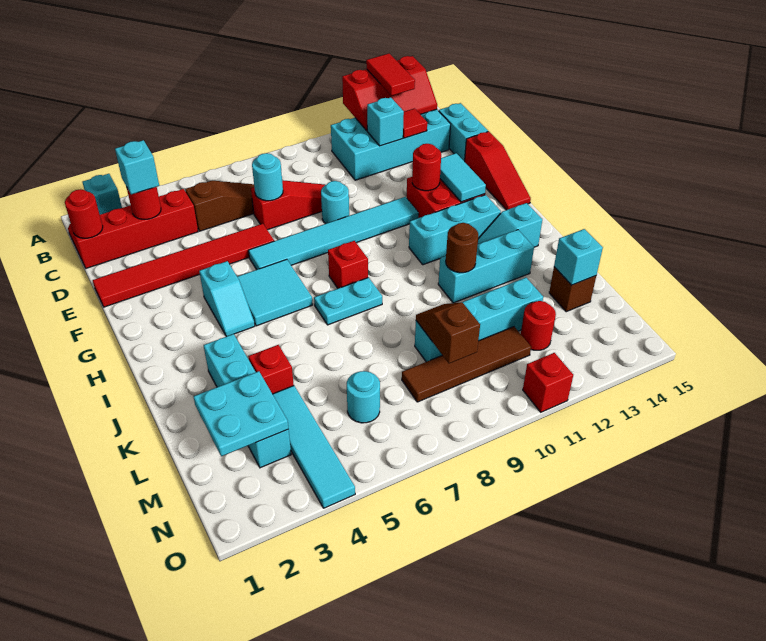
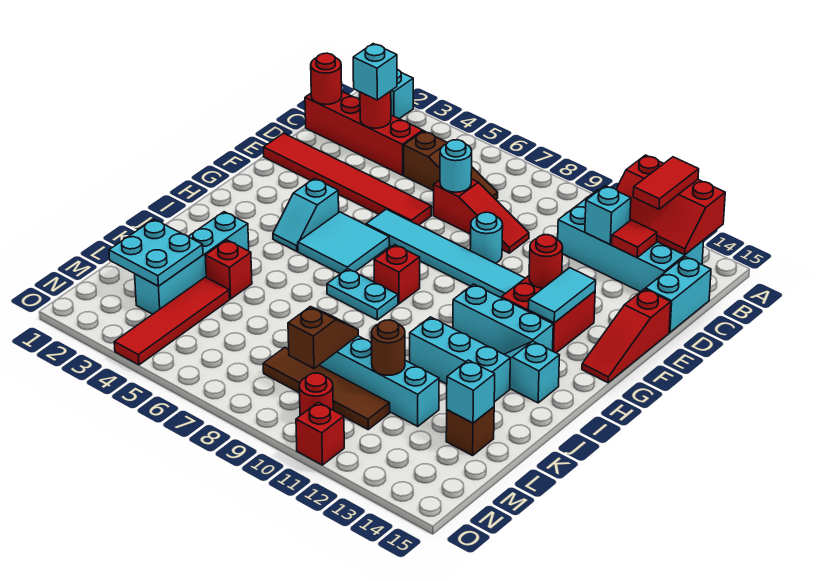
brown 1x1 round brick [446,223,478,273] -> brown 1x1 round brick moved to [371,320,405,375]
cyan 1x4 tile [273,386,355,508] -> red 1x4 tile [114,277,230,365]
cyan 1x1 round brick [347,371,380,423] -> none
red 1x1 round brick [521,301,556,350] -> red 1x1 round brick moved to [299,373,333,416]

